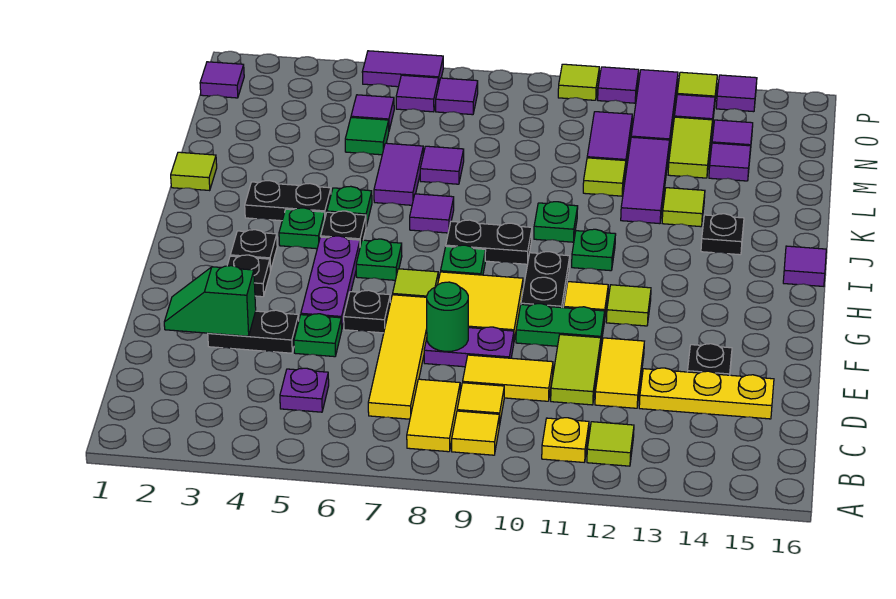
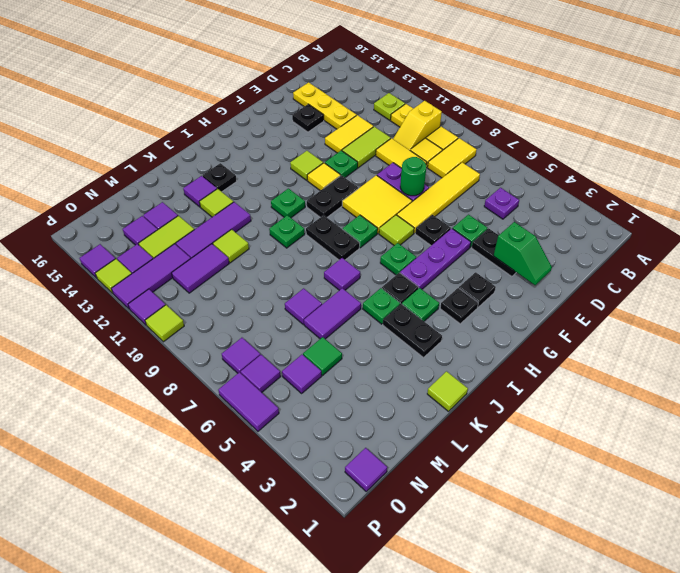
none -> yellow 1x2 slope [393,101,442,150]
lime 1x1 tile [587,422,634,466] -> lime 1x1 plate [374,93,405,120]
green 1x2 plate [516,304,605,346] -> green 1x1 plate [325,151,358,178]
purple 1x1 tile [783,246,826,286] -> purple 1x1 tile moved to [183,176,217,207]

